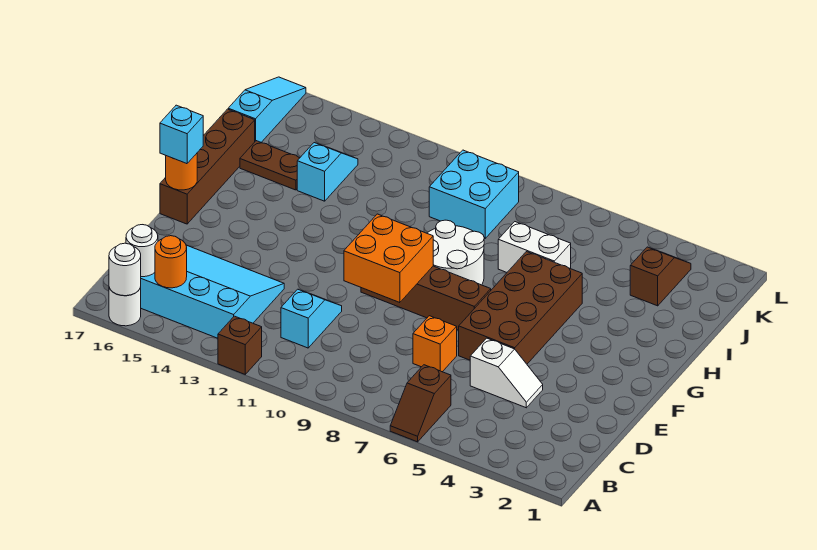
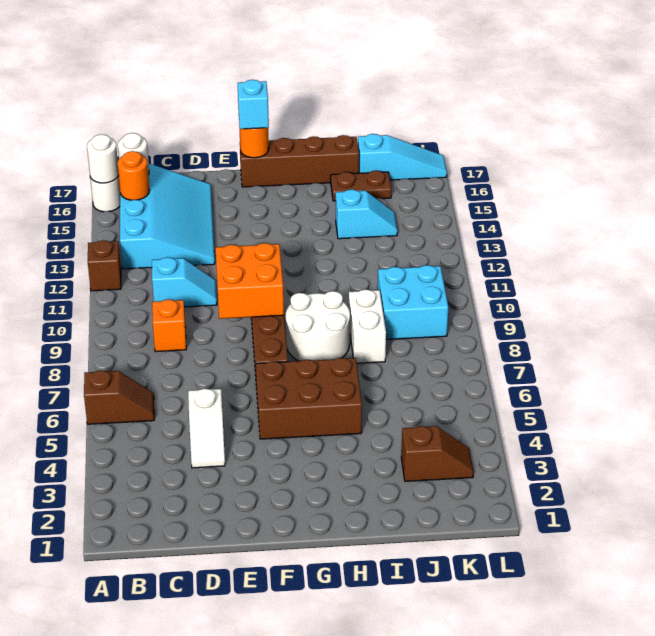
brown 1x2 slope [390,365,451,442] -> brown 1x2 slope turned to [84,370,154,424]
orange 1x1 brick [413,316,457,372] -> orange 1x1 brick moved to [152,299,186,352]
brown 2x4 brick [459,252,582,364] -> brown 2x3 brick [256,358,362,439]
white 1x2 brick [498,222,571,272] -> white 1x2 brick moved to [349,290,386,363]
brown 1x2 plate [240,141,300,190] -> brown 1x2 plate turned to [331,171,391,201]

